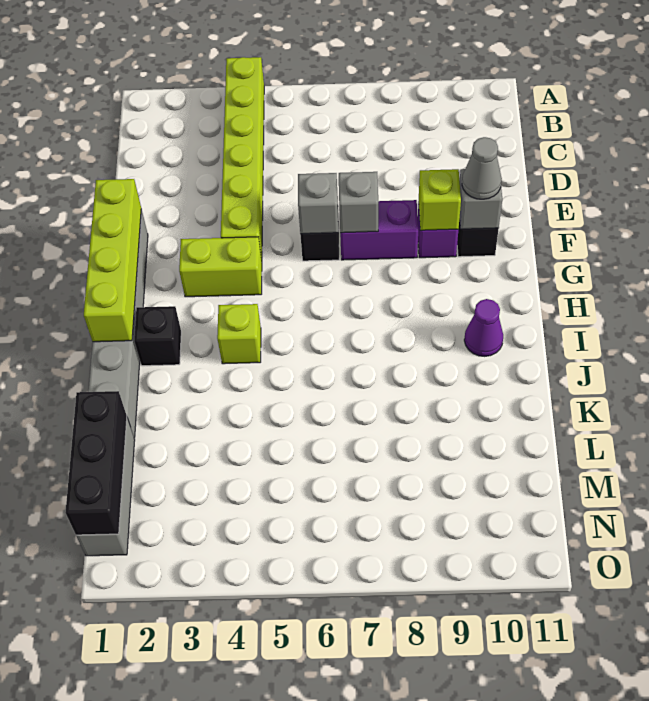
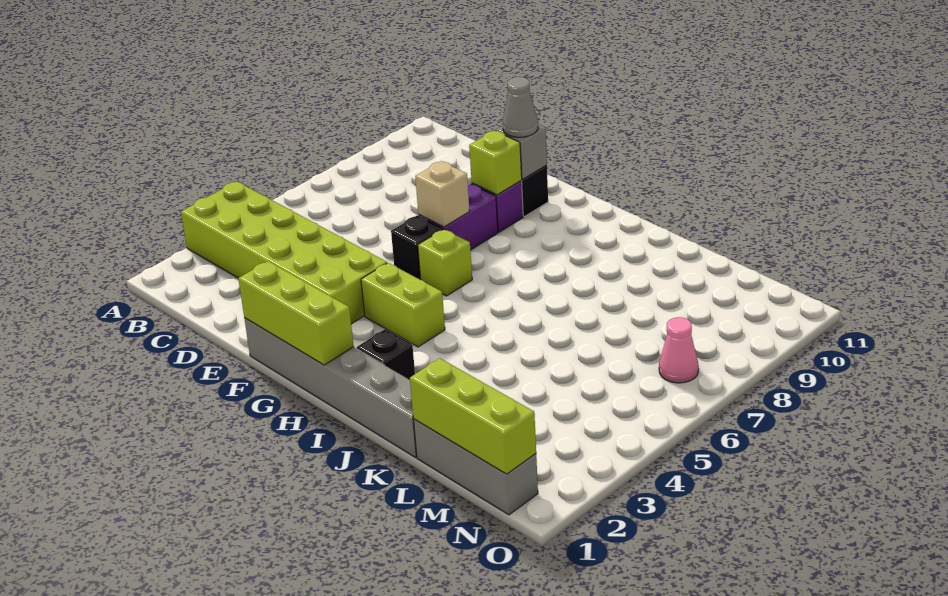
lime 1x6 brick [221,57,264,260] -> lime 2x6 brick [181,181,387,324]
lime 1x4 brick [84,179,141,342] -> lime 1x3 brick [238,261,354,365]
grey 1x1 brick [298,173,338,234] -> none
grey 1x1 brick [339,172,378,233] -> tan 1x1 brick [415,161,469,227]
lime 1x2 brick [179,237,262,297] -> lime 1x2 brick turned to [361,263,445,347]
lime 1x1 brick [217,304,261,364] -> lime 1x1 brick moved to [418,229,472,296]
purple 1x1 cone [464,299,503,356] -> none
black 1x3 brick [65,391,127,535] -> lime 1x3 brick [410,358,536,474]
none -> pink 1x1 cone [659,317,699,383]

